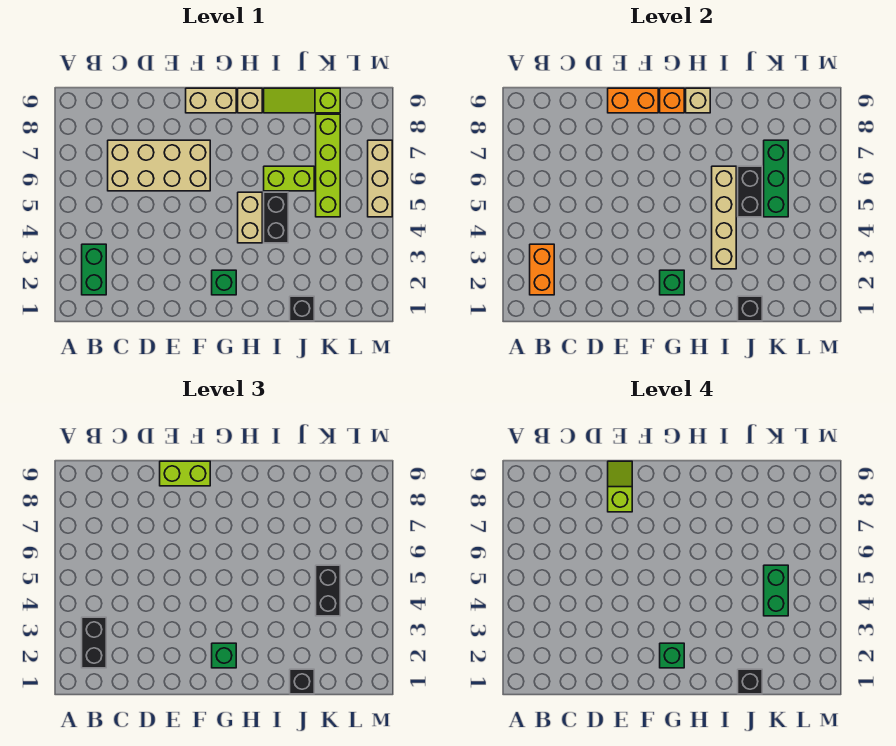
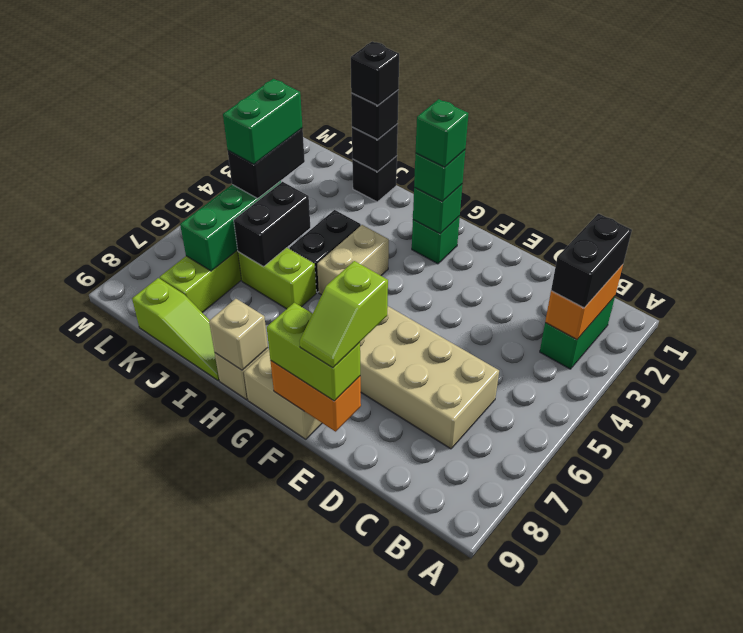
orange 1x1 brick [660,88,684,113] -> none
tan 1x4 brick [712,166,736,269] -> none
tan 1x3 brick [368,140,392,217] -> none

